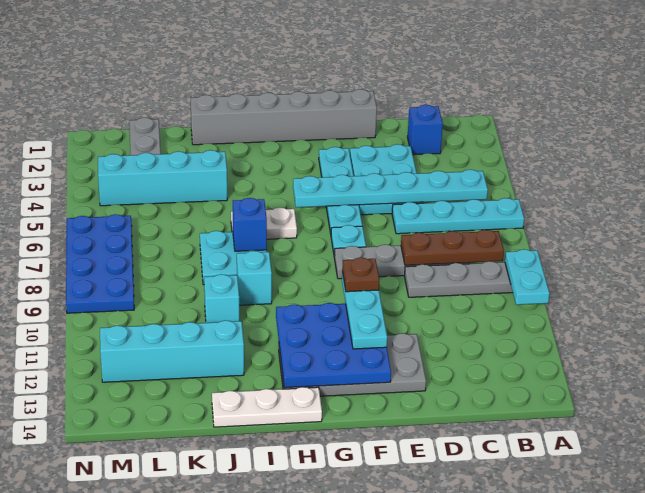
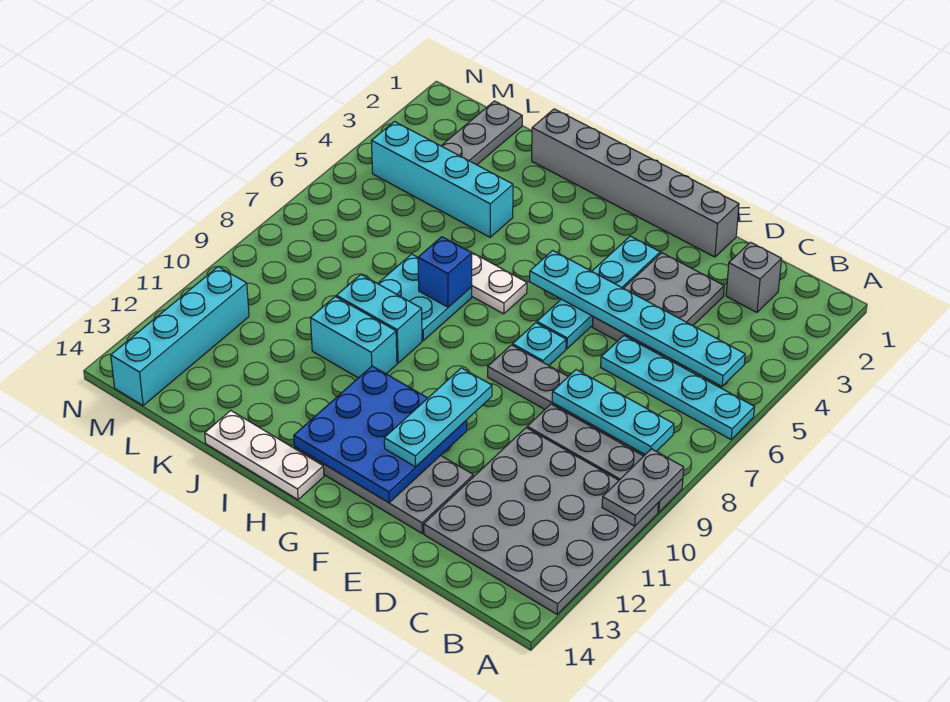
cyan 1x2 plate [505,249,550,305] -> grey 1x2 plate [602,449,684,526]
none -> grey 4x4 plate [424,428,658,614]
brown 1x3 plate [401,230,504,265] -> cyan 1x3 plate [552,370,674,454]
blue 1x1 brick [408,105,443,155] -> grey 1x1 brick [726,242,781,312]
cyan 2x3 plate [350,144,423,215] -> grey 2x3 plate [592,253,724,356]
brown 1x1 plate [342,258,379,292] -> none
cyan 1x1 brick [237,251,272,305] -> cyan 1x2 brick [337,275,422,363]
cyan 1x1 brick [204,274,239,323] -> cyan 1x2 brick [311,297,397,378]
cyan 1x4 brick [100,321,244,382] -> cyan 1x4 brick turned to [111,267,249,406]
blue 2x4 plate [66,214,134,313] -> none

